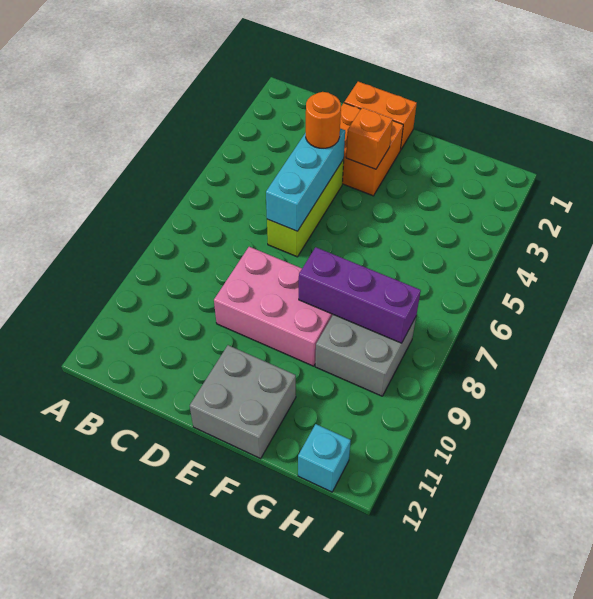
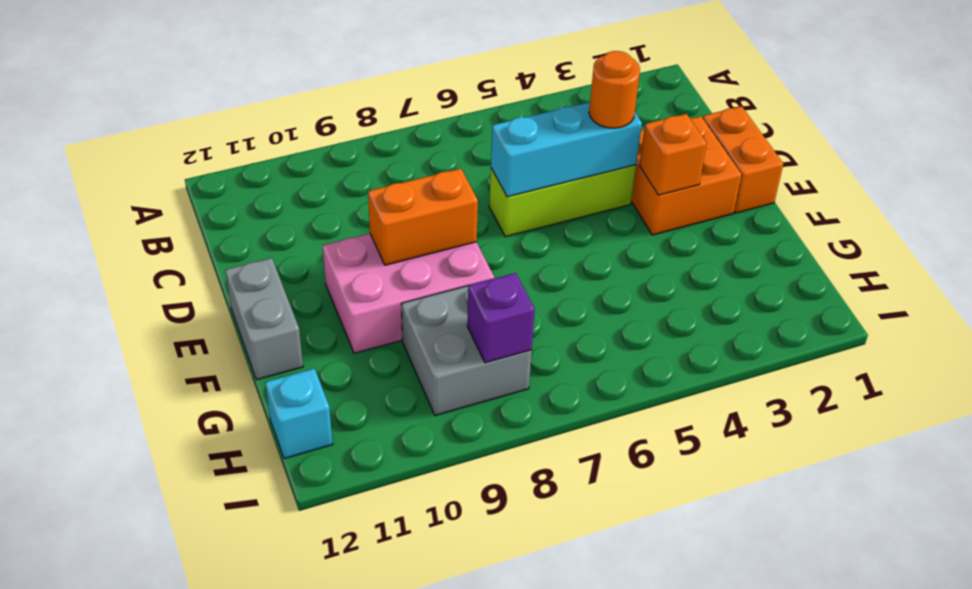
pink 2x3 brick [214,247,333,366] -> pink 2x3 brick turned to [323,233,494,353]
none -> orange 1x2 brick [368,169,478,265]
grey 2x2 brick [190,345,296,459] -> grey 1x2 brick [225,258,303,380]
purple 1x3 brick [299,247,421,343] -> purple 1x1 brick [467,273,535,363]

